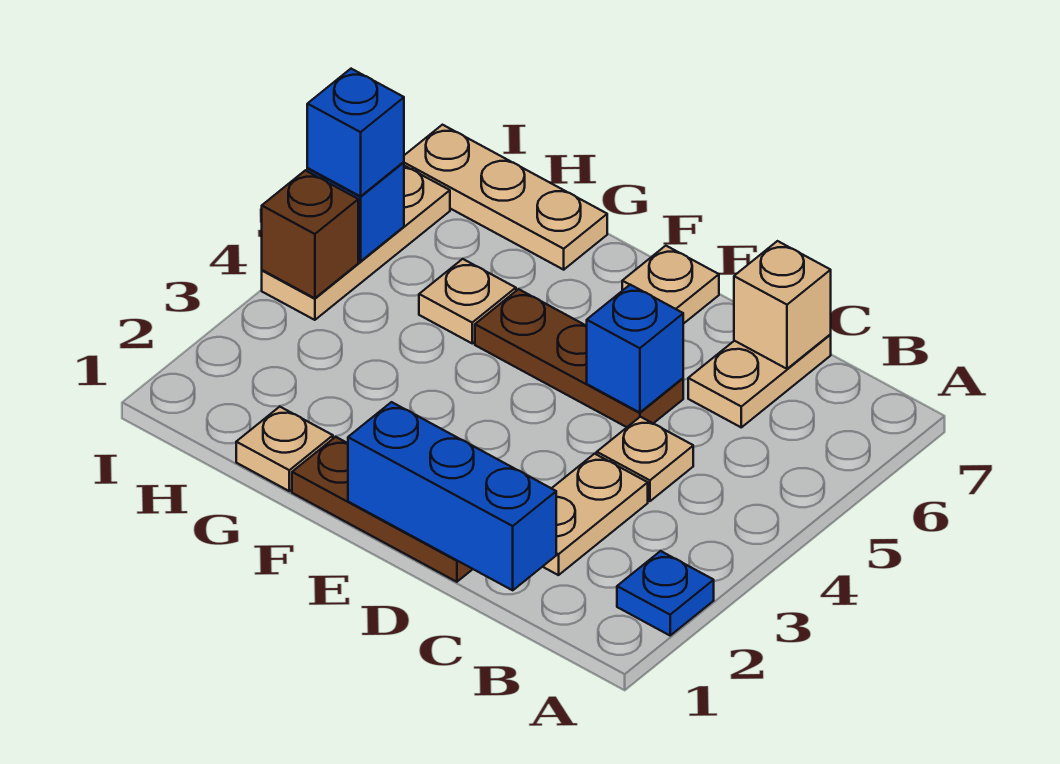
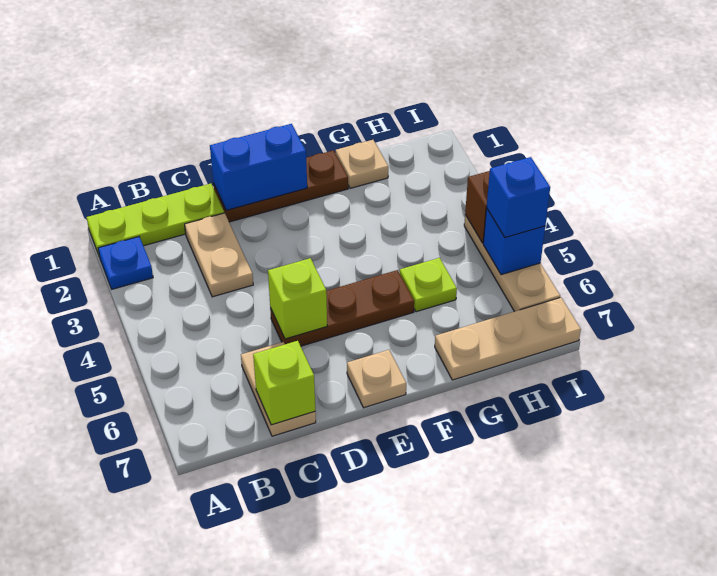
none -> lime 1x3 plate [87,184,224,257]
blue 1x3 brick [348,402,556,590] -> blue 1x2 brick [210,124,307,210]
tan 1x1 plate [597,417,693,501] -> none
tan 1x1 brick [734,241,831,369] -> lime 1x1 brick [253,341,315,425]
blue 1x1 brick [587,285,683,413] -> lime 1x1 brick [268,258,327,339]
tan 1x1 plate [419,259,516,343] -> lime 1x1 plate [400,258,457,312]

